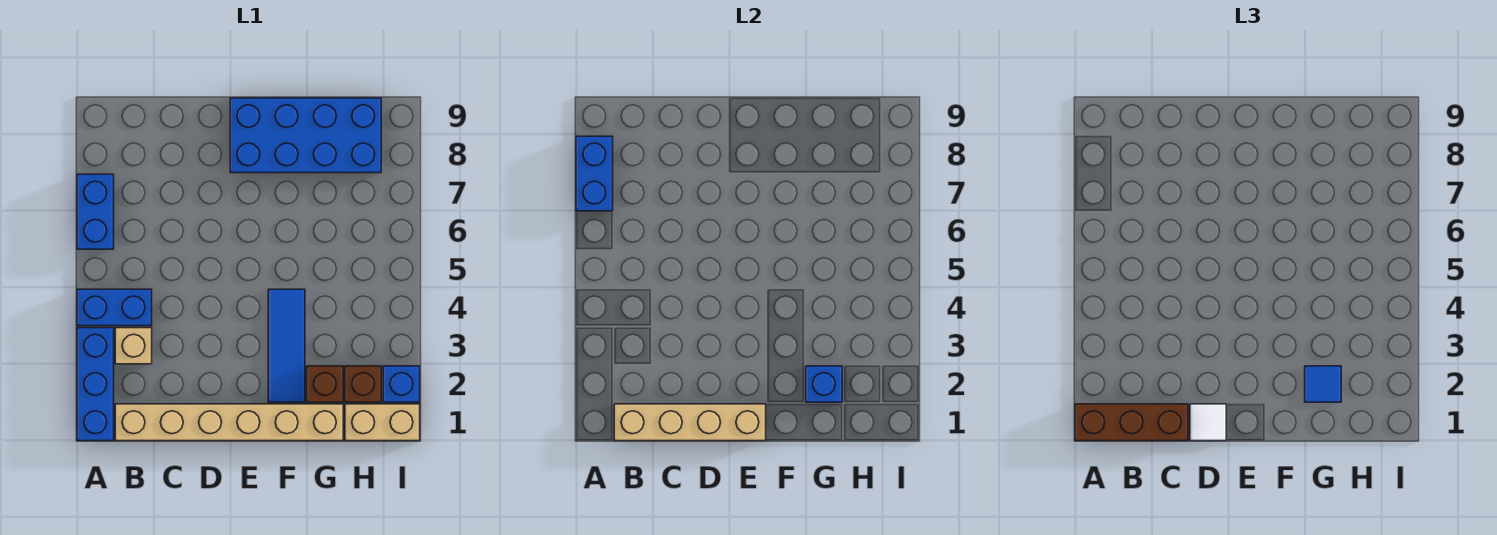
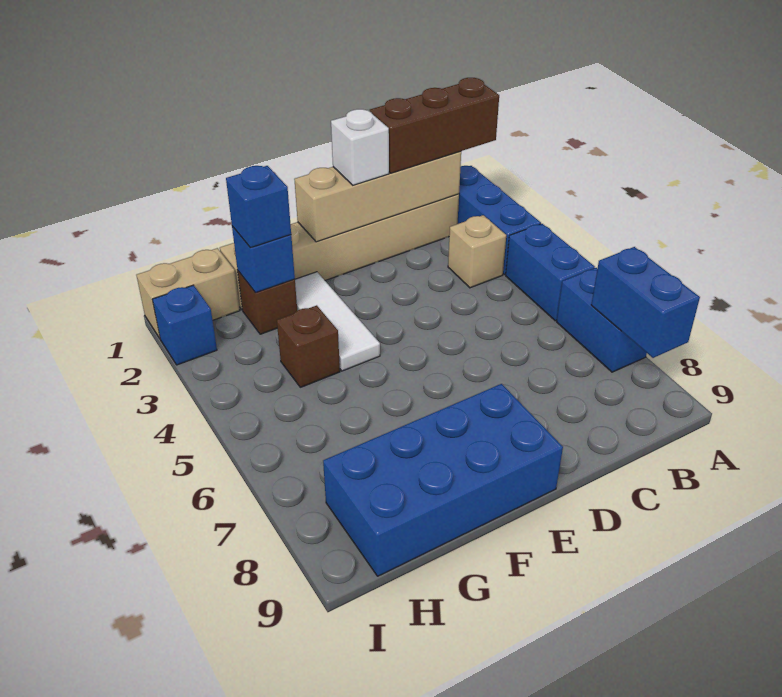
blue 1x2 brick [77,289,152,326] -> blue 1x2 brick turned to [506,224,595,321]
white 1x1 tile [1190,404,1226,441] -> white 1x1 brick [331,109,389,185]
blue 1x3 tile [268,289,305,402] -> white 1x3 tile [295,272,380,371]
blue 1x1 tile [1305,366,1341,402] -> blue 1x1 brick [226,166,291,248]
brown 1x1 brick [345,366,381,402] -> brown 1x1 brick moved to [277,305,340,387]

